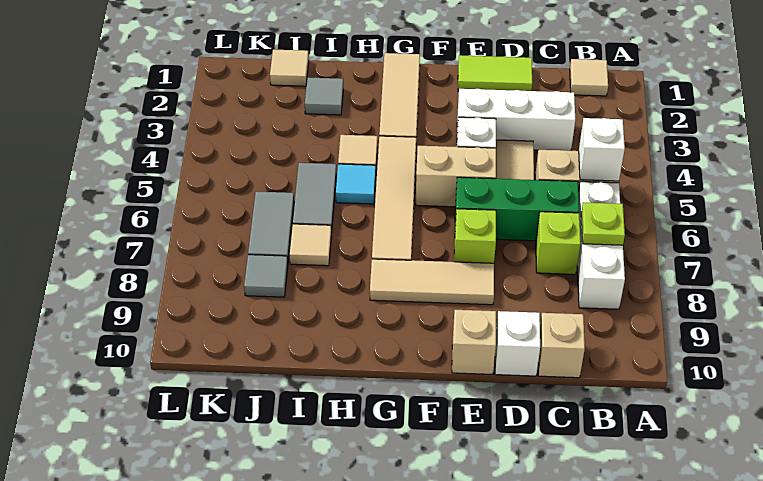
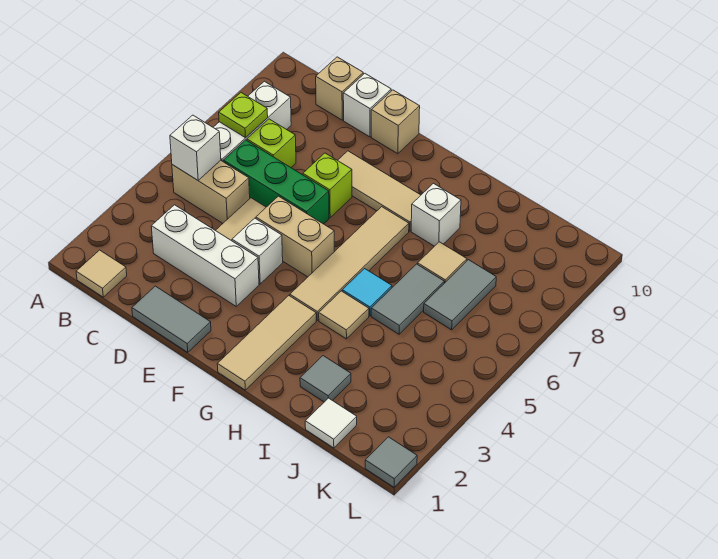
lime 1x2 tile [458,55,532,91] -> grey 1x2 tile [132,286,211,352]
none -> white 1x1 brick [411,183,461,246]
tan 1x1 tile [270,50,309,86] -> white 1x1 tile [305,398,357,448]
grey 1x1 tile [244,255,288,297] -> grey 1x1 tile moved to [365,437,417,487]

